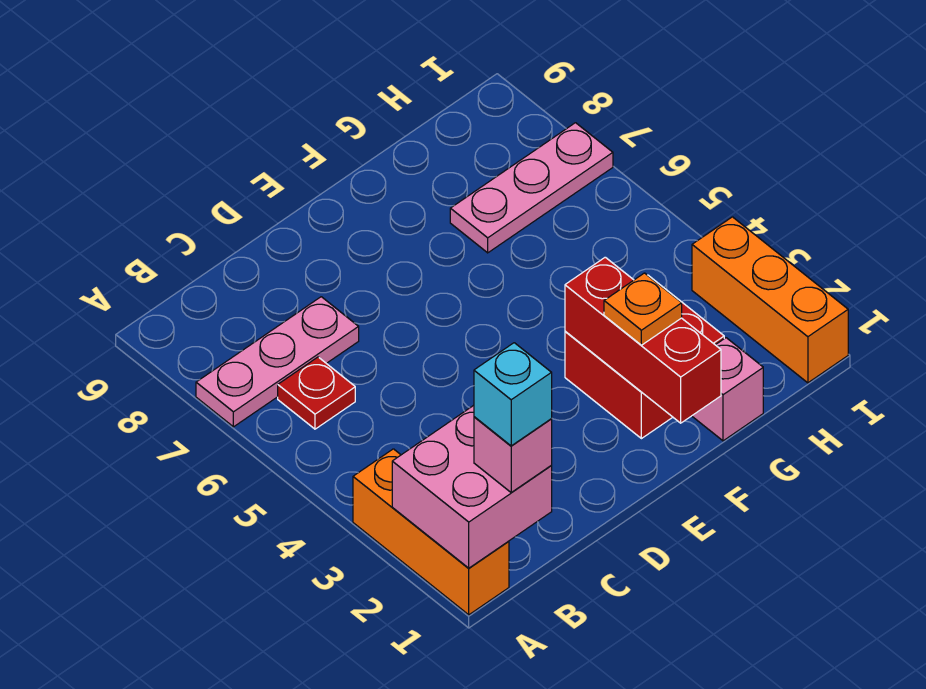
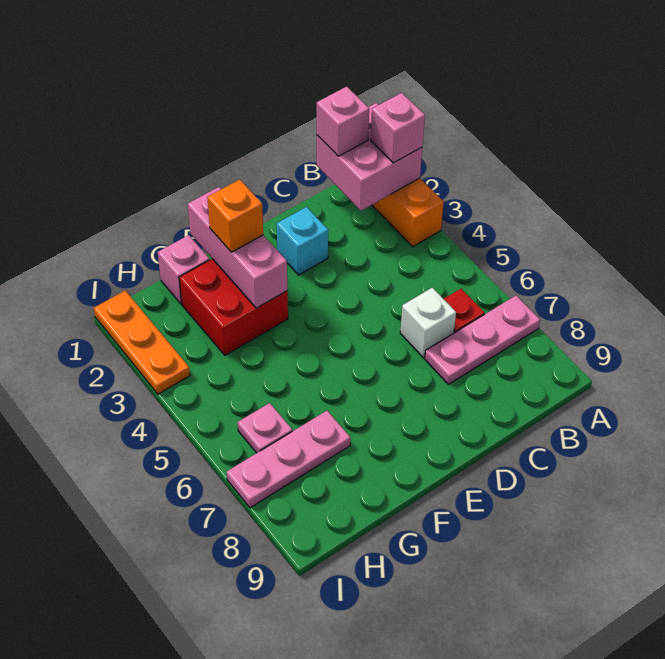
none -> pink 1x1 brick [371,93,425,163]
cyan 1x1 brick [474,343,552,446] -> cyan 1x1 brick moved to [277,207,328,275]
none -> white 1x1 brick [400,288,456,358]
red 1x3 brick [565,257,721,423] -> pink 1x3 brick [188,187,287,308]
orange 1x1 plate [604,273,682,345] -> orange 1x1 brick [207,179,263,252]
none -> pink 1x1 plate [238,403,292,453]
orange 1x3 brick [692,217,848,383] -> orange 1x3 plate [94,291,190,394]

